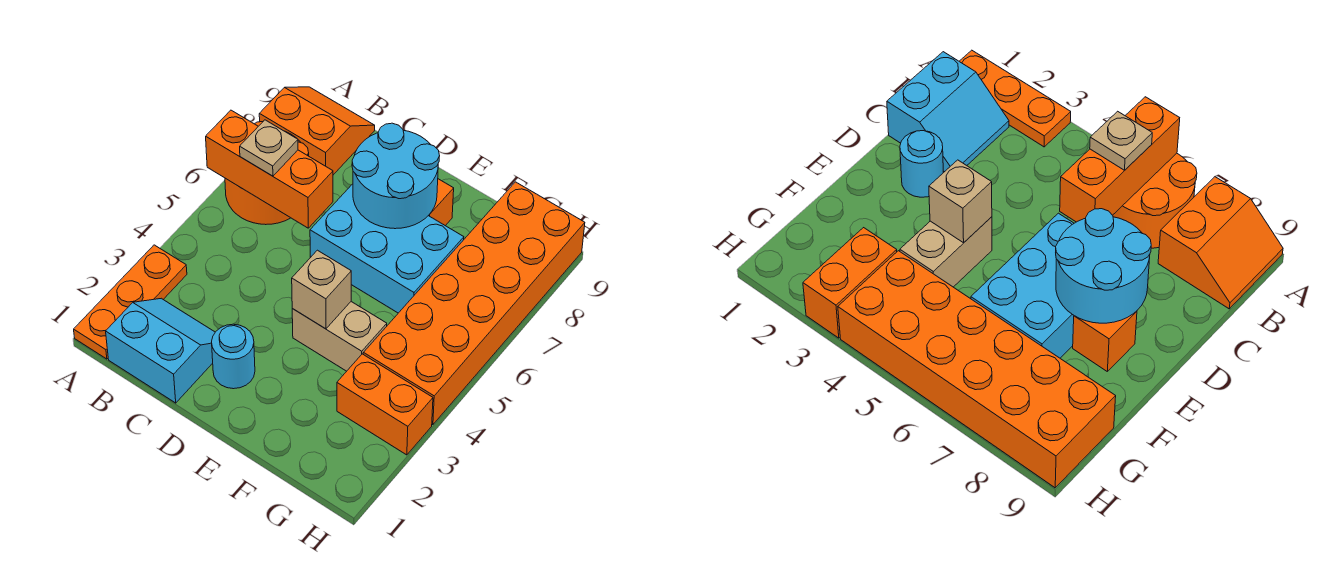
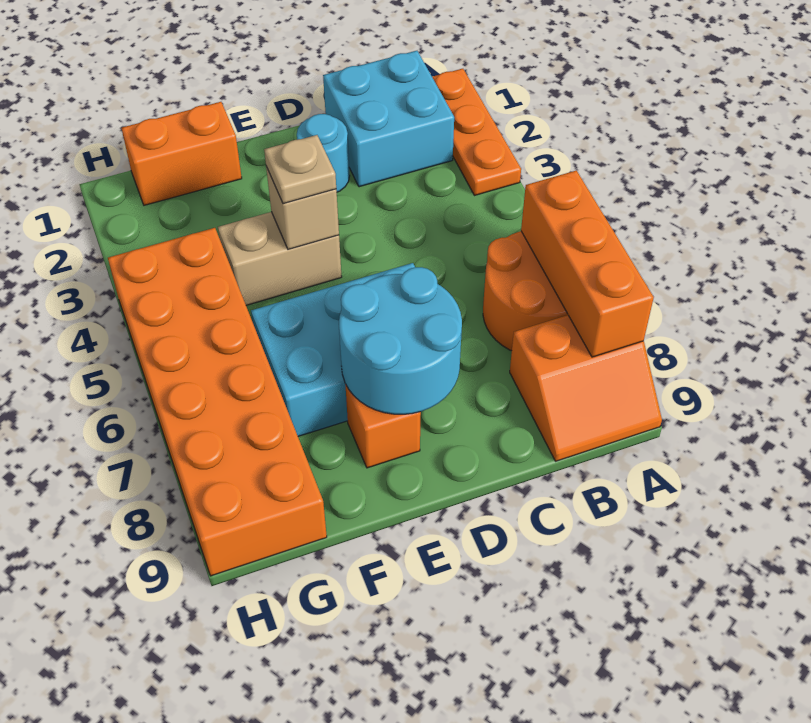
orange 1x3 brick [206,110,333,228] -> orange 1x3 brick turned to [521,171,654,357]
cyan 2x2 slope [106,298,215,403] -> cyan 2x2 brick [323,51,454,187]
tan 1x1 plate [240,120,298,176] -> tan 1x1 plate moved to [264,135,336,204]
orange 1x2 brick [337,354,433,455] -> orange 1x2 brick moved to [121,102,242,205]

